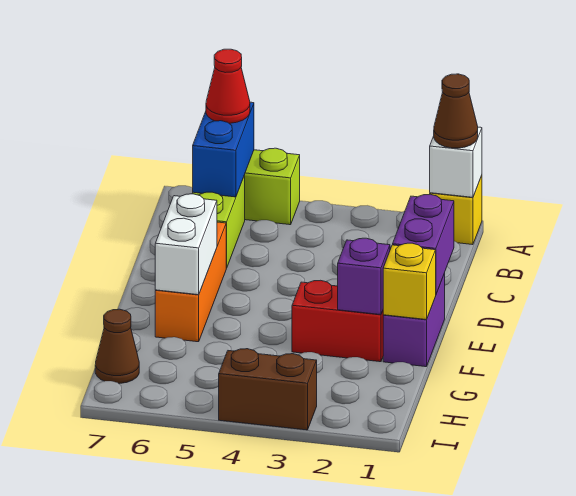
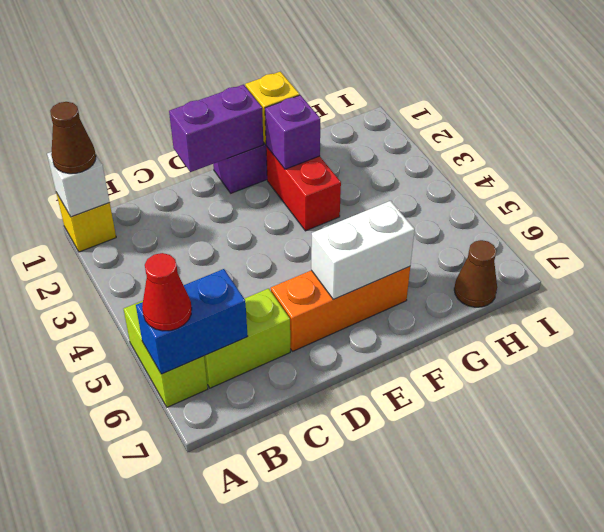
brown 1x2 brick [219,349,317,430] -> none

